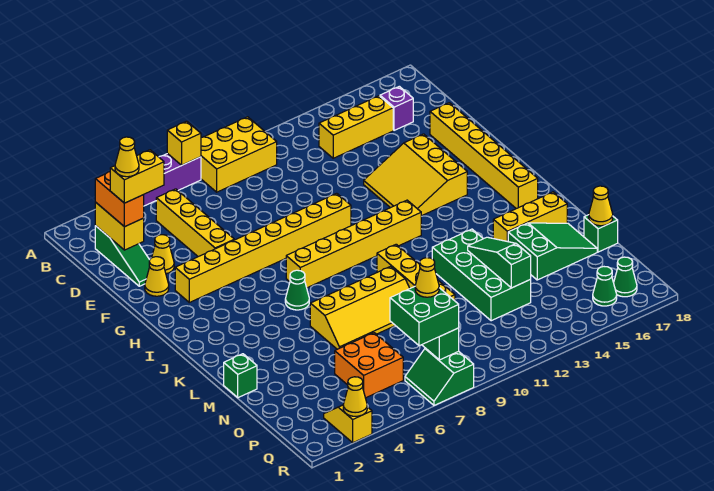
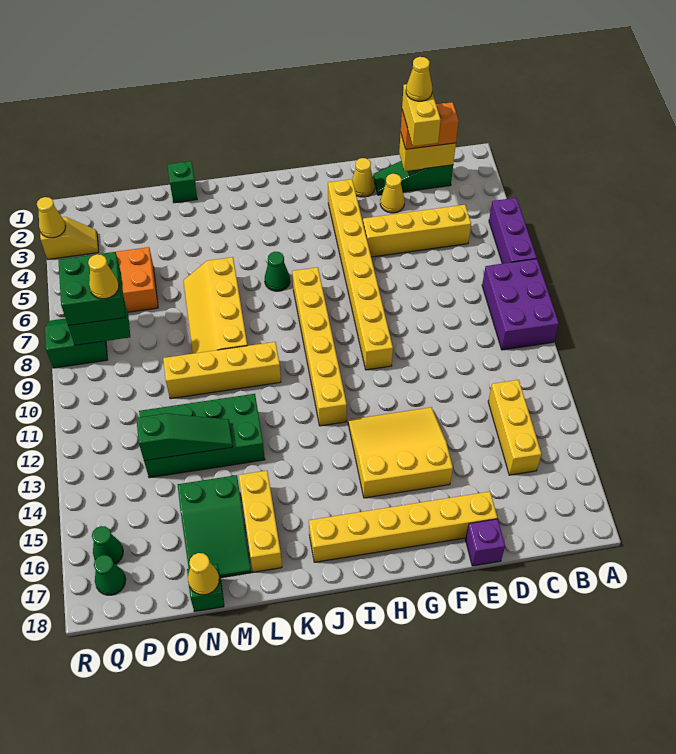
yellow 1x1 brick [167,121,201,165] -> none
yellow 2x3 brick [201,117,277,192] -> purple 2x3 brick [482,259,559,350]
purple 1x1 brick [380,86,413,130] -> purple 1x1 brick moved to [465,519,505,566]

